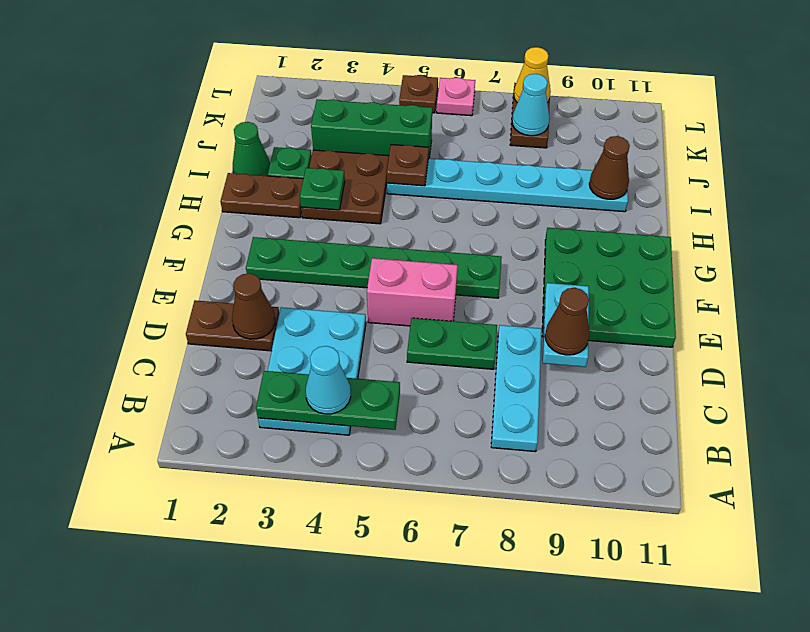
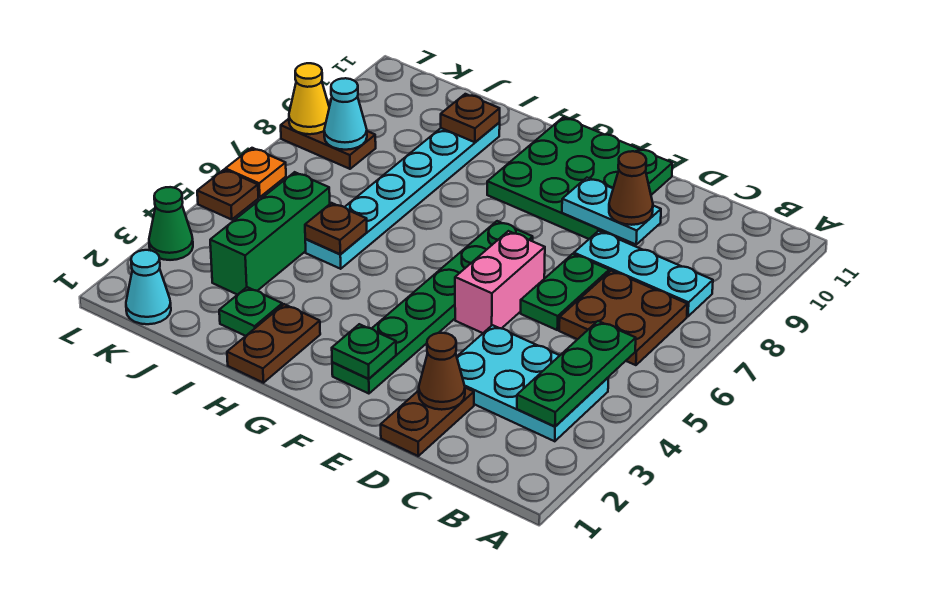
cyan 1x1 cone [306,346,351,414] -> cyan 1x1 cone moved to [126,250,171,324]
brown 2x2 plate [301,150,389,224] -> brown 2x2 plate moved to [559,271,687,365]
green 1x1 plate [300,168,345,210] -> green 1x1 plate moved to [332,324,396,379]
green 1x1 cone [233,122,270,176] -> green 1x1 cone moved to [149,187,193,260]
brown 1x1 cone [589,136,630,199] -> brown 1x1 plate [441,94,500,142]
pink 1x1 plate [437,77,475,116] -> orange 1x1 plate [225,148,286,197]

